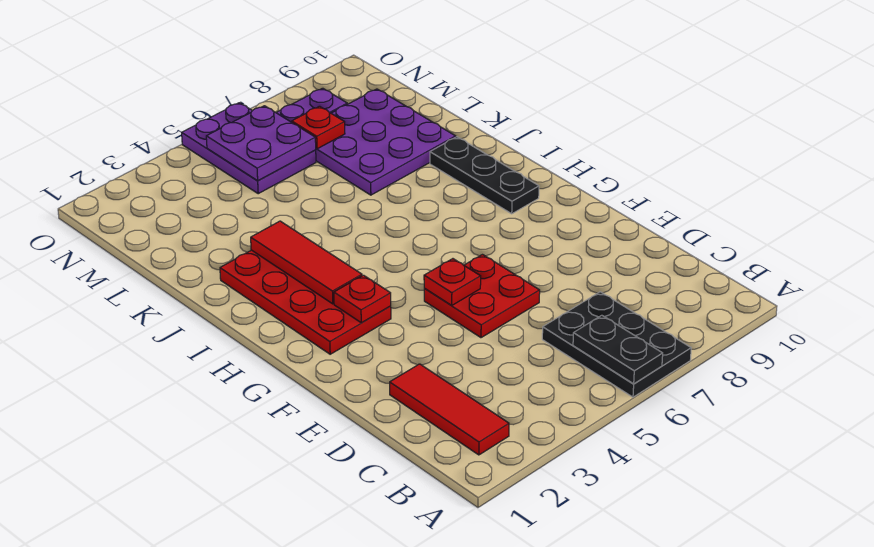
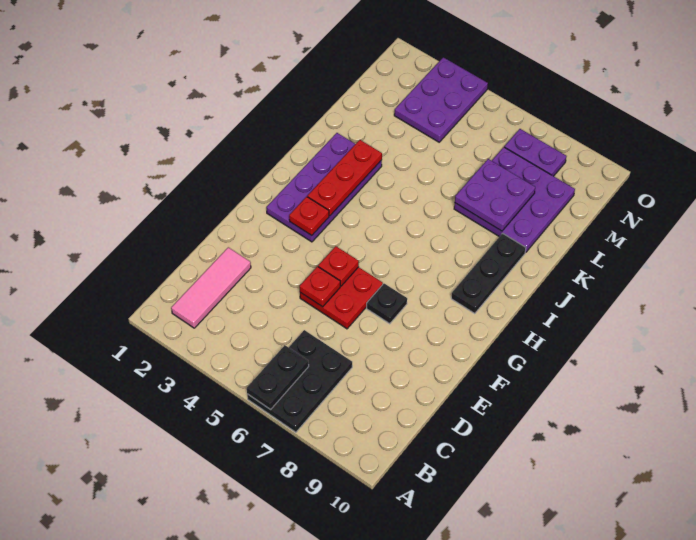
red 1x3 tile [390,364,509,455] -> pink 1x3 tile [171,247,251,328]
none -> black 1x1 plate [367,284,407,324]
red 2x4 plate [220,250,391,354] -> purple 2x4 plate [266,133,382,242]
red 1x3 tile [251,221,362,304] -> red 1x3 plate [308,140,382,216]
purple 2x3 plate [182,103,316,194] -> purple 2x3 plate moved to [394,57,488,142]
purple 2x2 plate [206,106,316,181] -> purple 2x2 plate moved to [455,159,535,231]
red 1x1 plate [292,106,345,149] -> red 1x1 plate moved to [300,266,340,307]

